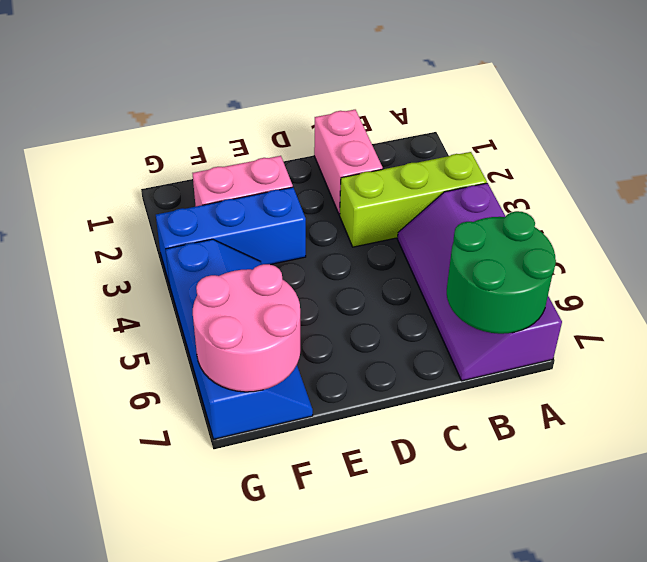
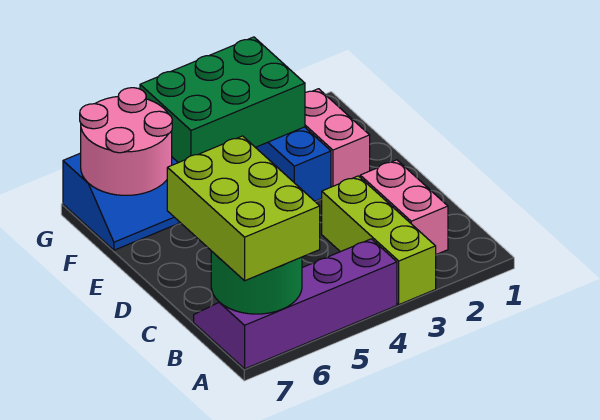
none -> lime 2x3 brick [167,136,320,281]
pink 1x2 brick [314,110,383,215] -> pink 1x2 brick turned to [360,160,448,254]
none -> green 2x3 brick [140,37,305,163]

